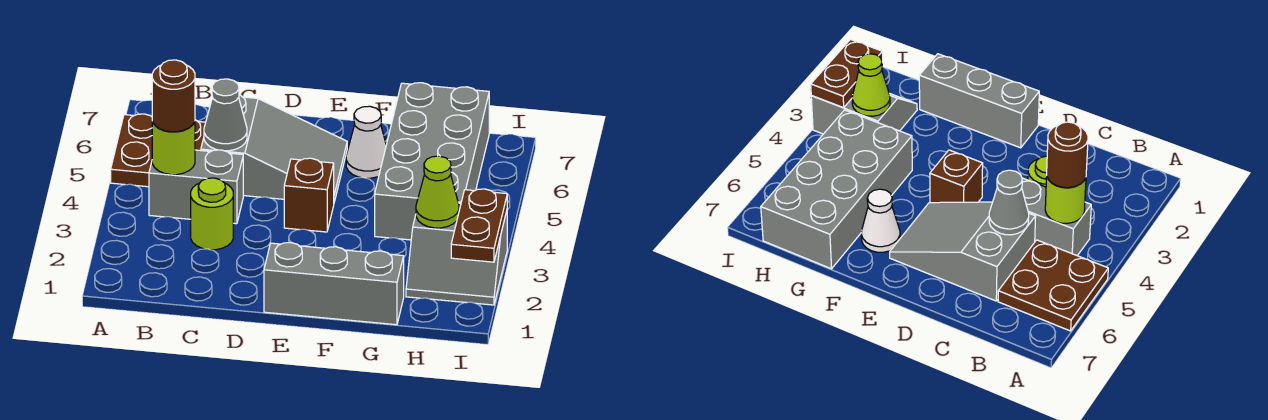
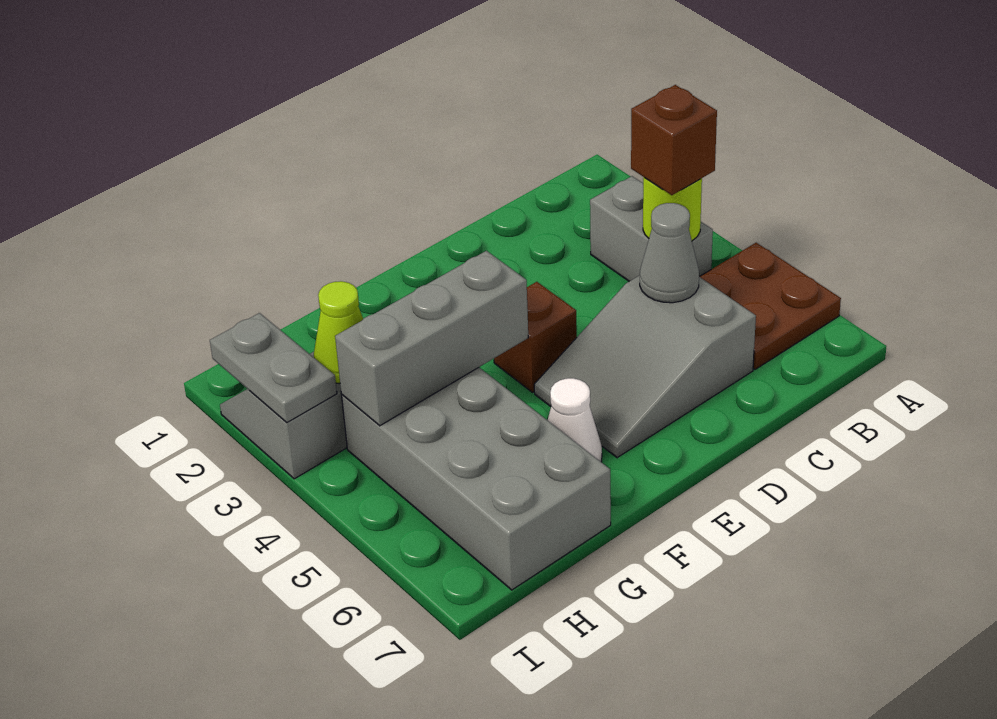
grey 1x2 brick [149,150,243,224] -> grey 1x2 brick turned to [590,176,713,281]
brown 1x1 round brick [152,60,195,132] -> brown 1x1 brick [631,85,717,195]
lime 1x1 round brick [191,178,233,250] -> none
grey 1x3 brick [264,243,404,325] -> grey 1x3 brick moved to [335,251,528,426]
brown 1x2 plate [451,189,507,262] -> grey 1x2 plate [210,313,337,423]

